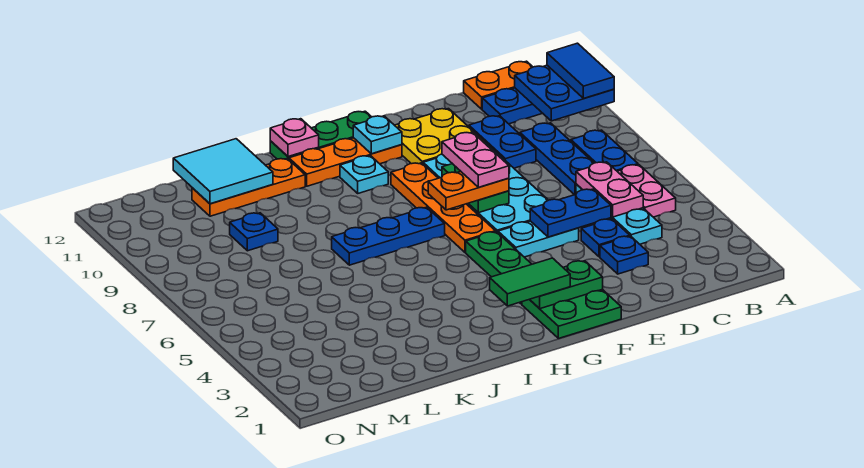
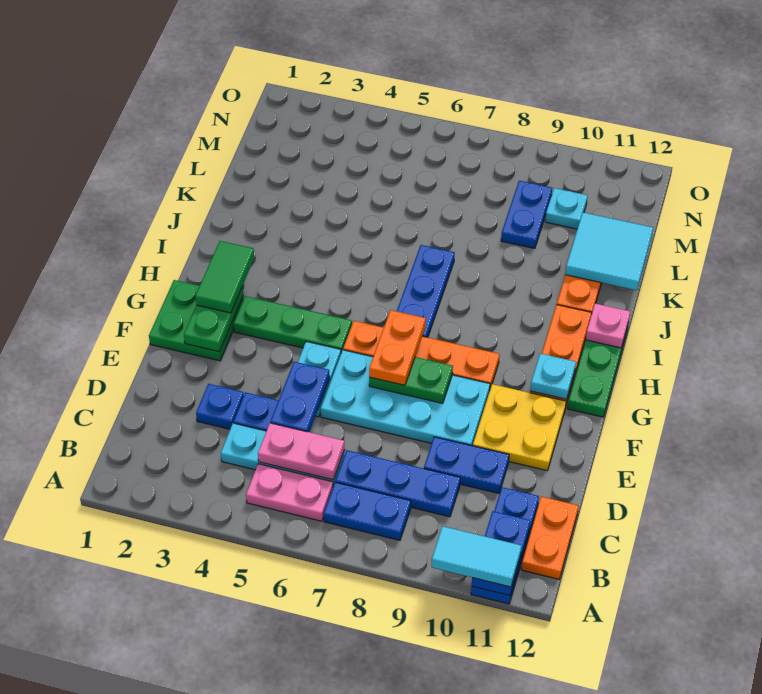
blue 2x2 plate [515,65,614,121] -> blue 1x2 plate [472,511,530,596]
blue 1x2 tile [547,43,614,98] -> cyan 1x2 tile [432,526,521,587]
pink 1x2 plate [442,132,509,187] -> none
cyan 1x1 plate [340,156,388,193] -> cyan 1x1 plate moved to [545,188,588,229]
blue 1x1 plate [230,213,278,251] -> blue 1x2 plate [501,181,552,249]

